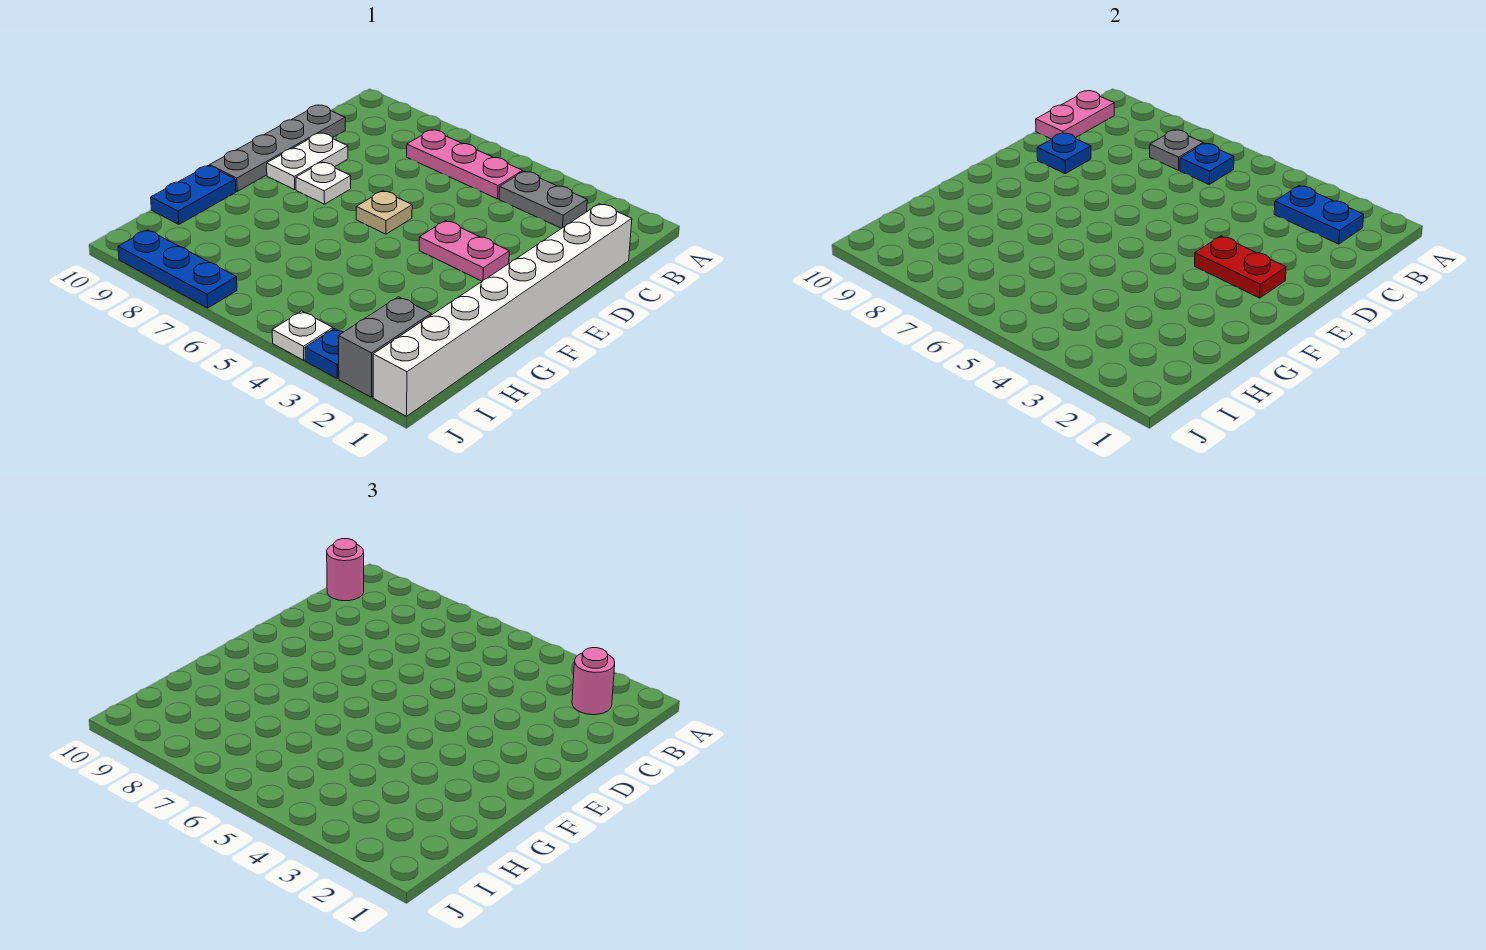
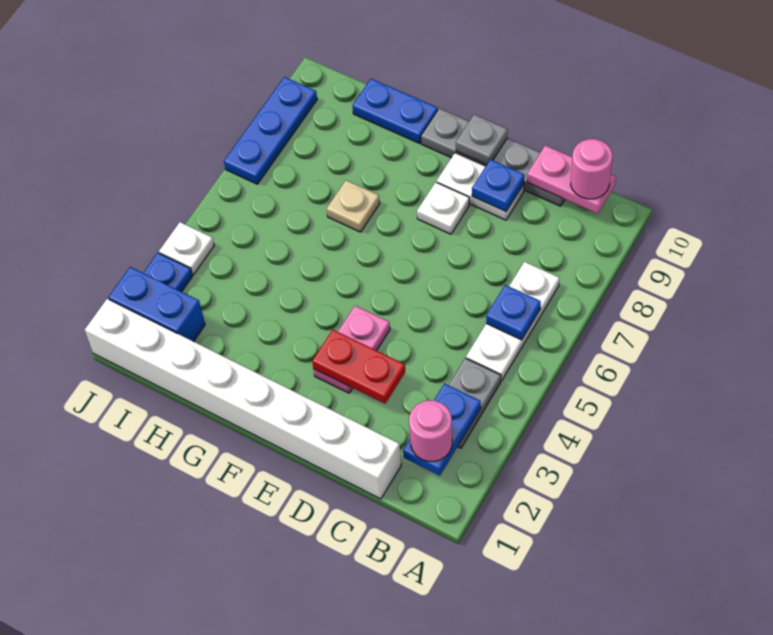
pink 1x3 plate [407,130,522,199] -> white 1x3 plate [466,262,559,381]
grey 1x1 plate [1150,130,1203,170] -> grey 1x1 plate moved to [456,115,508,165]
red 1x2 plate [1195,236,1286,298] -> red 1x2 plate turned to [312,330,405,403]
tan 1x1 plate [356,191,412,234] -> tan 1x1 plate moved to [327,180,380,232]
grey 1x2 brick [338,297,431,397] -> blue 1x2 brick [108,267,205,342]

